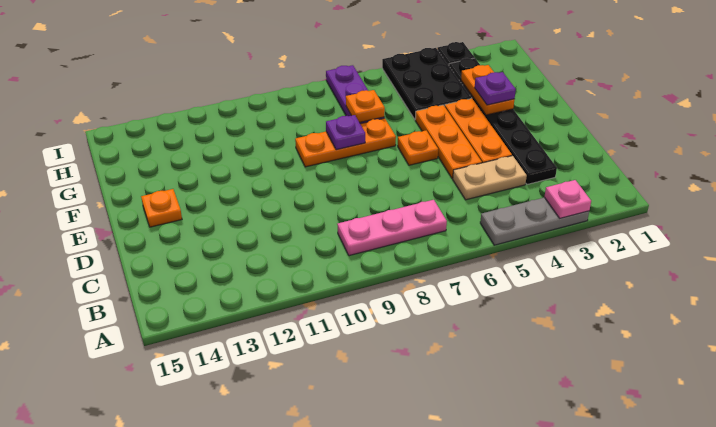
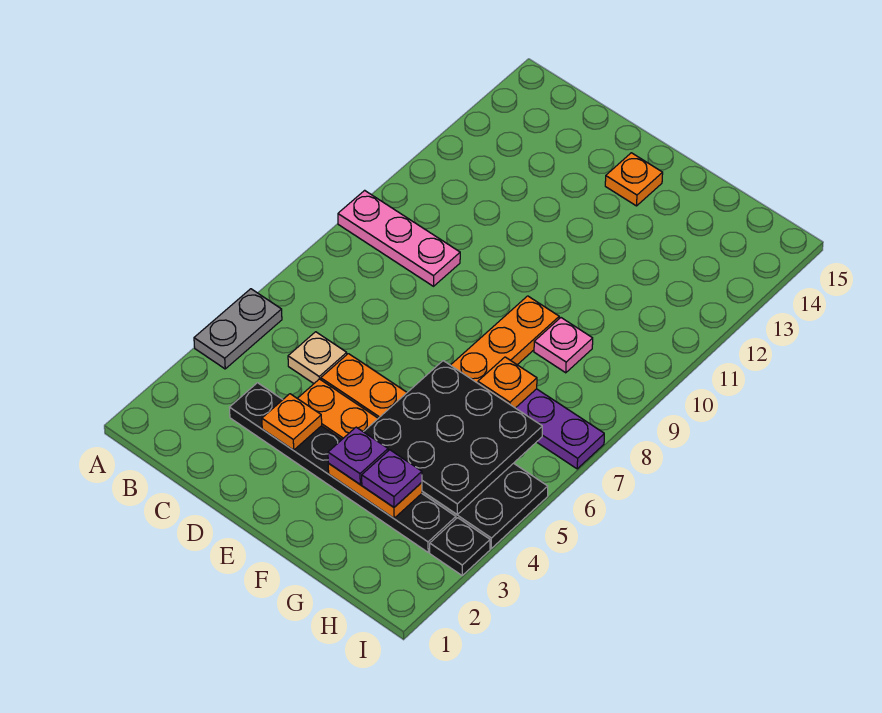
grey 1x3 plate [480,197,589,245] -> grey 1x2 plate [194,289,282,369]
pink 1x1 plate [544,180,591,218] -> pink 1x1 plate moved to [534,318,593,373]
pink 1x3 plate [337,200,447,256] -> pink 1x3 plate turned to [338,190,460,286]
tan 1x2 plate [453,156,527,200] -> tan 1x1 plate [288,332,347,383]
orange 1x1 plate [398,131,438,165] -> orange 1x1 plate moved to [262,394,322,450]
none -> black 3x3 plate [364,361,542,514]
purple 1x1 plate [326,115,365,150] -> purple 1x1 plate moved to [362,450,422,507]

